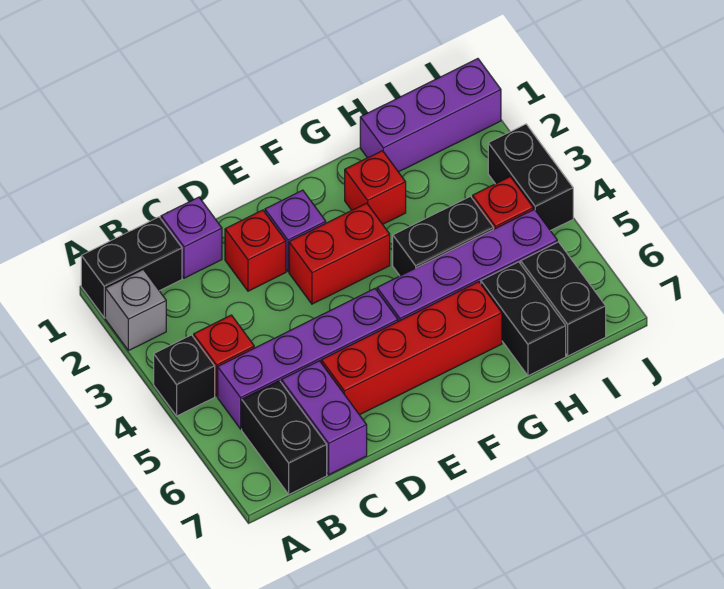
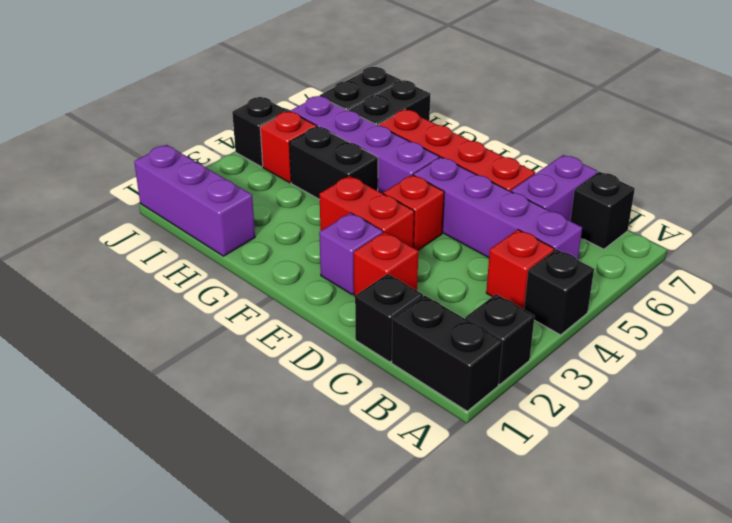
grey 1x1 brick [105,269,166,351] -> black 1x1 brick [465,294,535,385]
black 1x2 brick [242,381,327,494] -> black 1x1 brick [570,172,635,249]
purple 1x1 brick [161,197,222,278] -> black 1x1 brick [355,274,423,362]
red 1x1 brick [345,151,406,224] -> red 1x1 brick moved to [383,175,444,250]
black 1x2 brick [488,124,573,231] -> black 1x1 brick [232,97,288,167]

